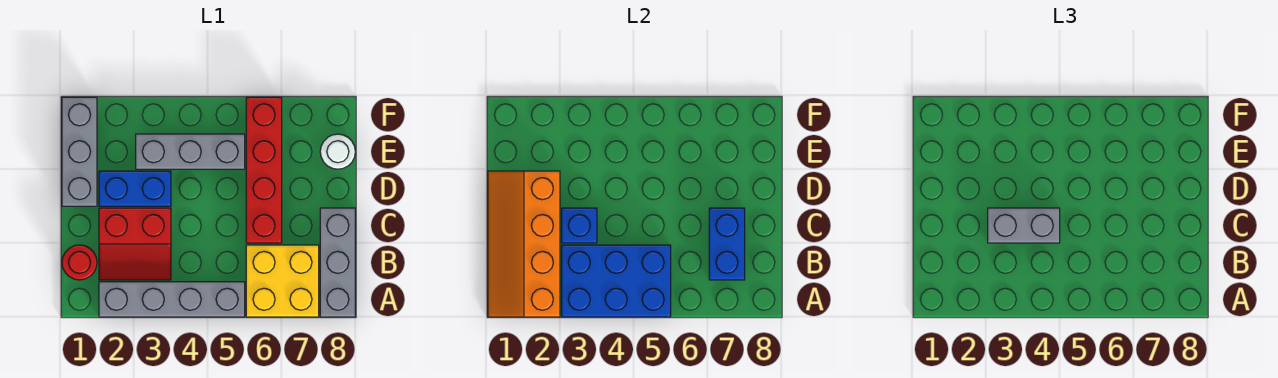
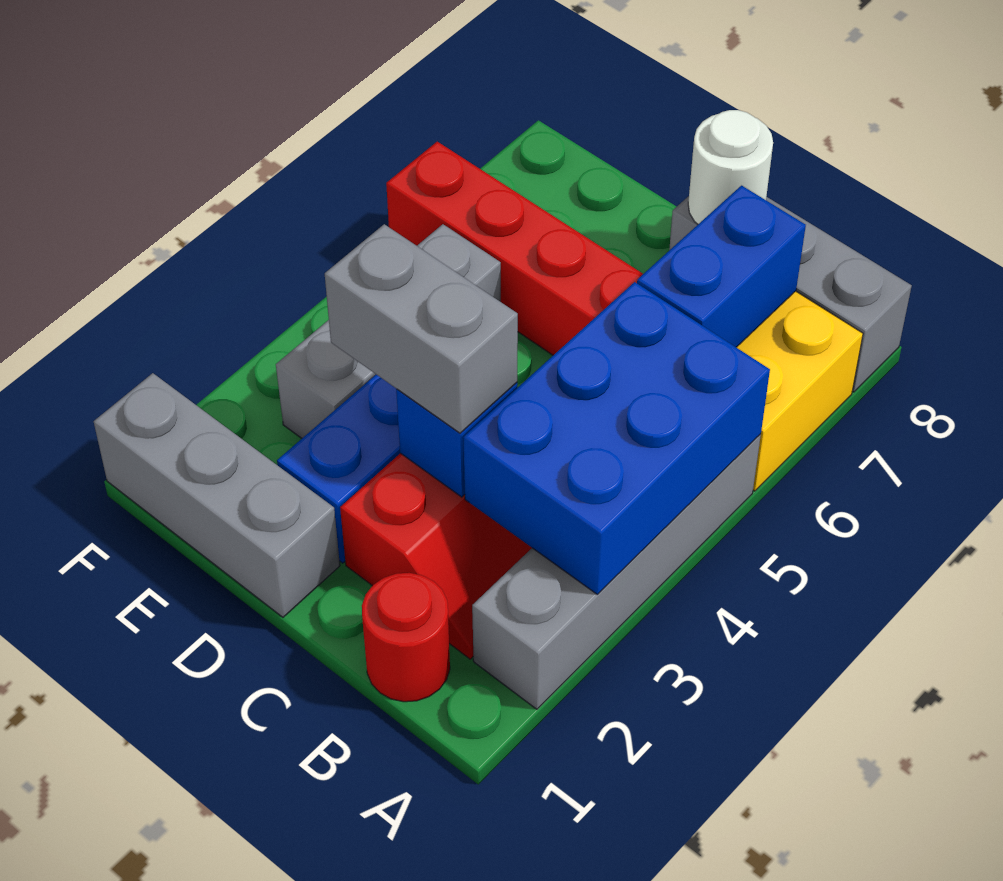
orange 2x4 slope [488,171,560,317] -> none
blue 1x2 brick [709,208,745,280] -> blue 1x2 brick turned to [637,186,806,347]
grey 1x2 brick [988,208,1060,243] -> grey 1x2 brick turned to [325,224,518,433]
white 1x1 round brick [320,134,355,169] -> white 1x1 round brick moved to [688,110,773,224]

